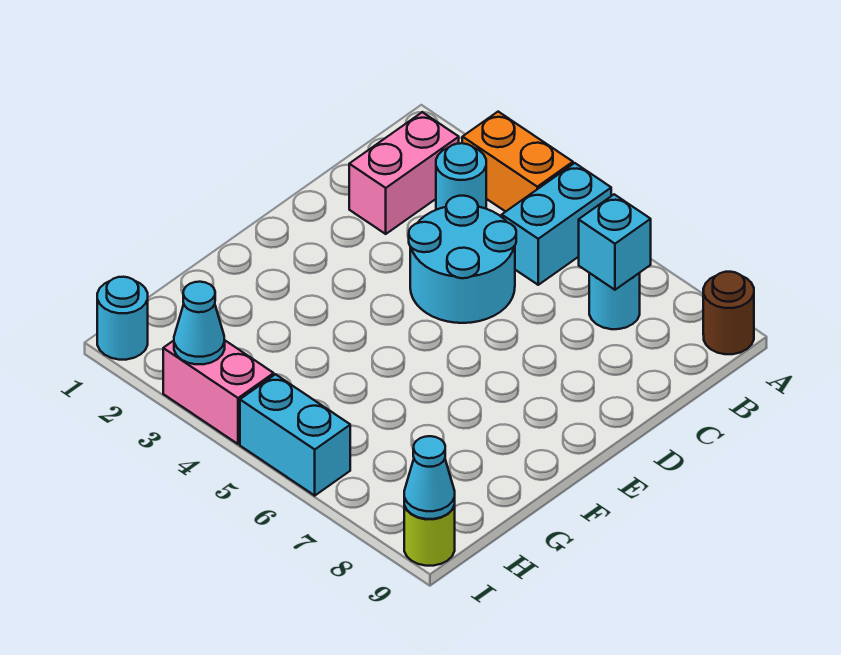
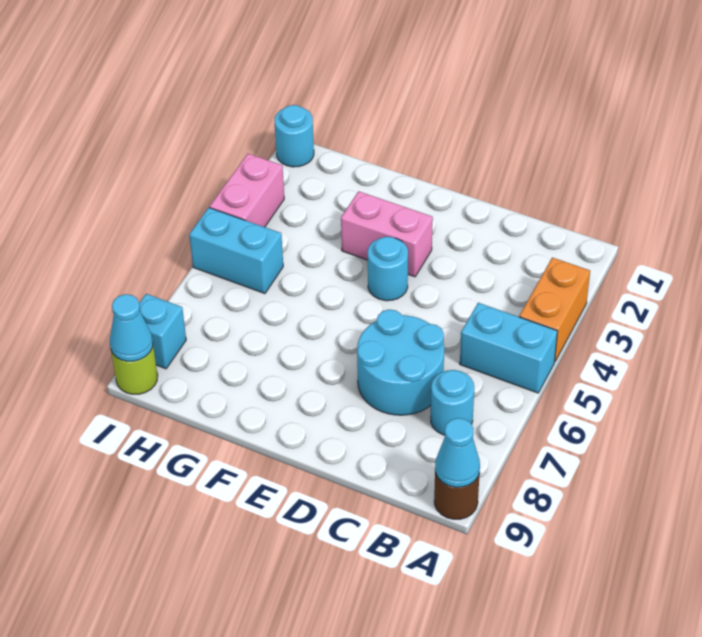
pink 1x2 brick [349,112,459,234] -> pink 1x2 brick moved to [341,191,433,277]
cyan 1x1 round brick [436,143,486,210] -> cyan 1x1 round brick moved to [368,237,408,301]
cyan 1x1 brick [579,194,651,290] -> cyan 1x1 brick moved to [139,294,186,369]
cyan 2x2 round brick [409,196,516,323] -> cyan 2x2 round brick moved to [357,310,444,415]
cyan 1x1 cone [174,282,225,364] -> cyan 1x1 cone moved to [435,418,480,487]
cyan 1x2 brick [240,374,350,496] -> cyan 1x2 brick turned to [189,208,283,294]

